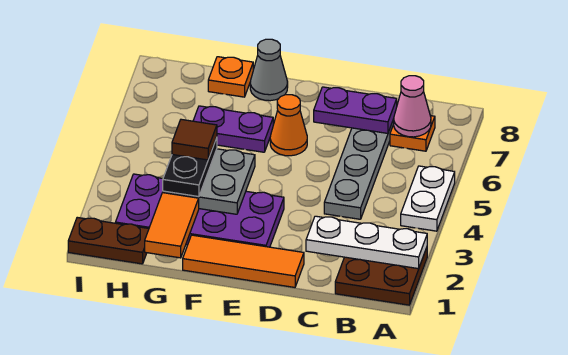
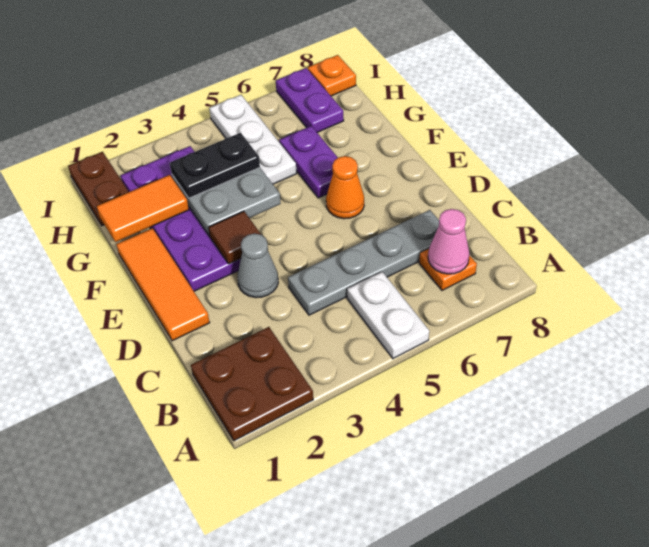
white 1x3 plate [306,216,427,269] -> white 1x3 plate moved to [209,95,297,184]
white 1x2 plate [401,166,455,231] -> white 1x2 plate turned to [347,272,429,359]
purple 1x2 plate [314,87,397,133] -> purple 1x2 plate moved to [276,68,344,132]
grey 1x1 cone [250,39,288,101] -> grey 1x1 cone moved to [238,233,278,298]
brown 1x1 tile [172,119,217,160] -> brown 1x1 tile moved to [209,211,261,264]
orange 1x1 plate [208,57,253,97] -> orange 1x1 plate moved to [308,55,356,96]

